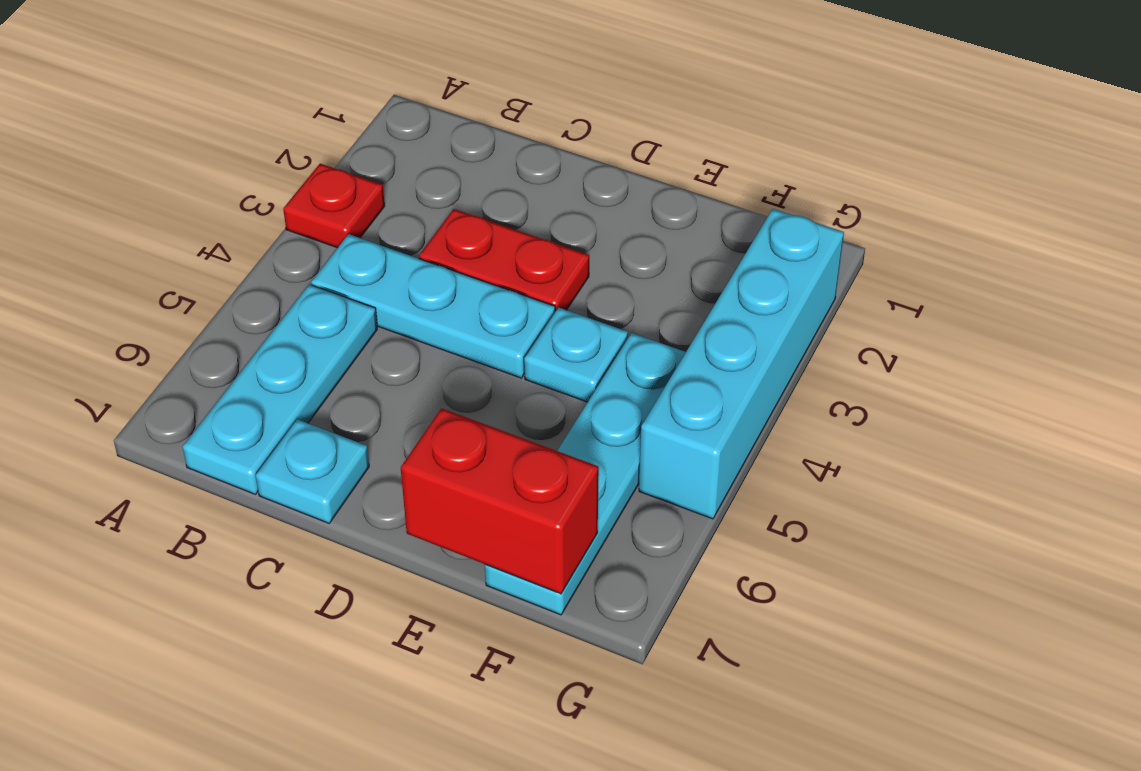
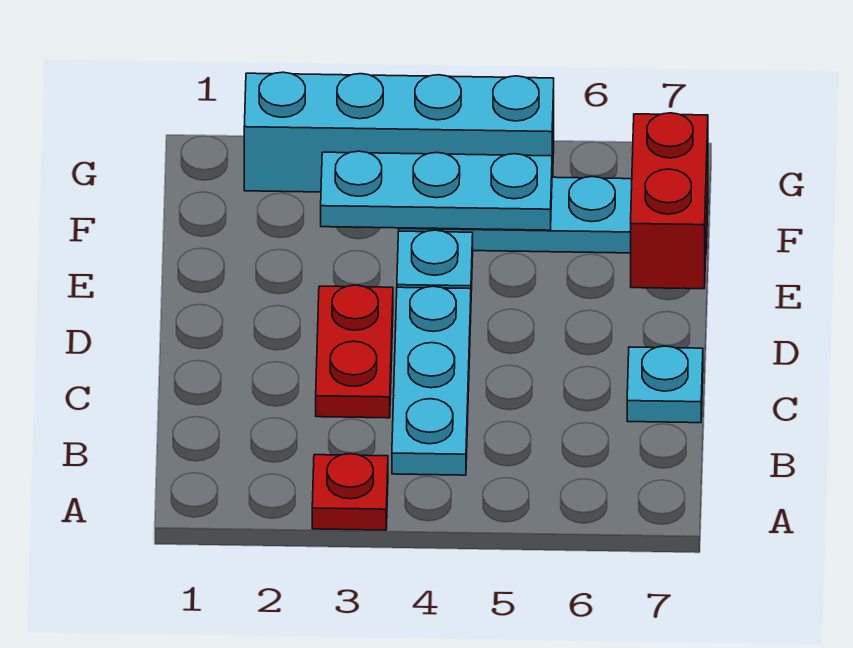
cyan 1x3 plate [183,285,377,494] -> cyan 1x3 plate moved to [321,151,552,230]

